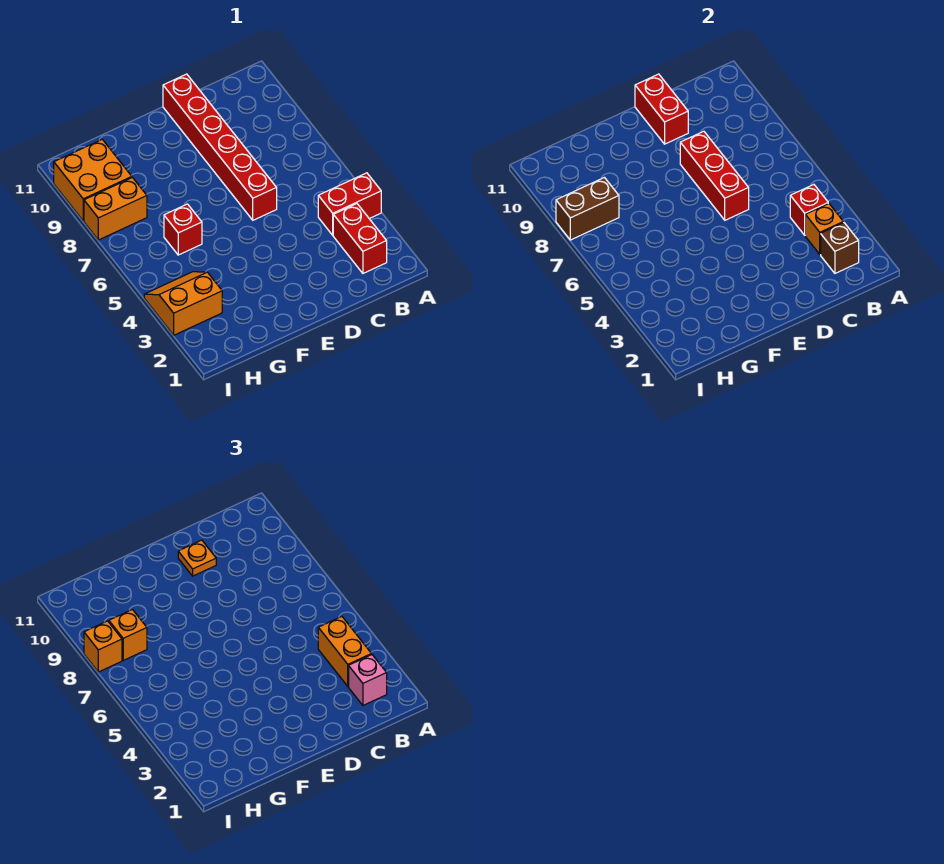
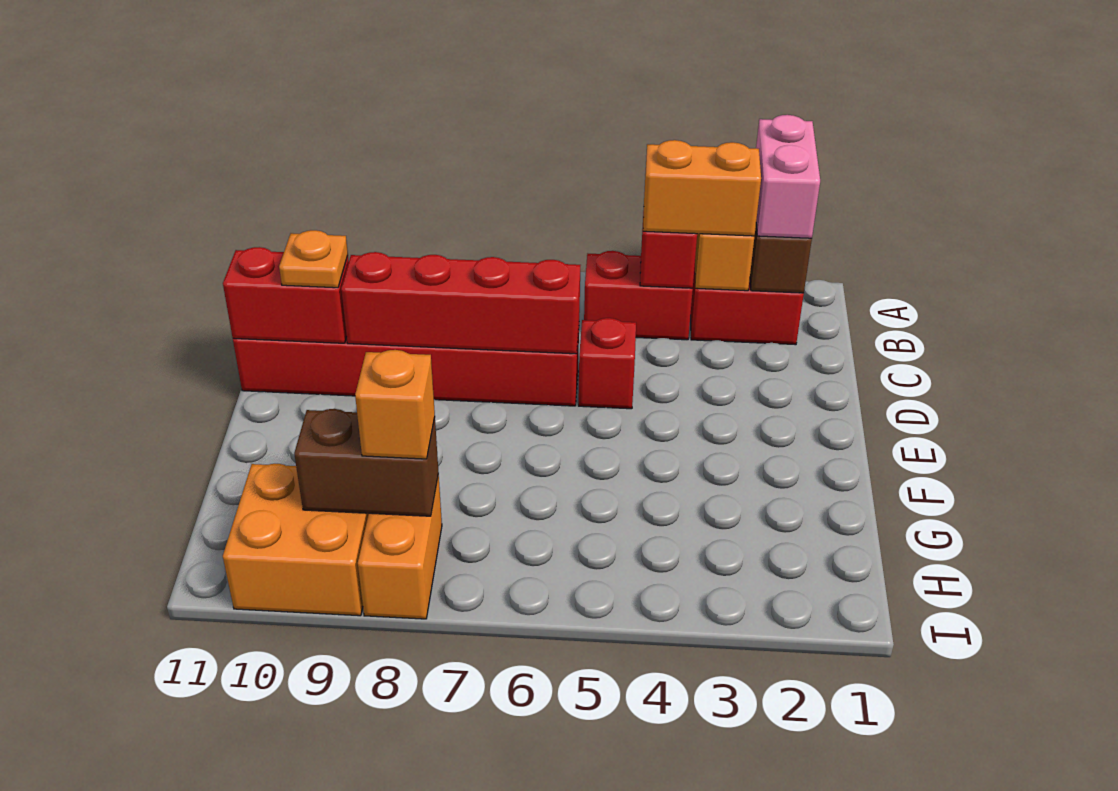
red 1x2 brick [318,173,381,235] -> red 1x2 brick turned to [584,251,693,340]
pink 1x1 brick [349,655,387,705] -> pink 1x2 brick [756,115,820,238]
red 1x3 brick [680,131,749,220] -> red 1x4 brick [341,252,580,354]
red 1x1 brick [164,204,202,255] -> red 1x1 brick moved to [578,318,636,409]
orange 2x2 slope [144,272,222,335] -> none
brown 1x2 brick [556,178,619,240] -> brown 1x2 brick turned to [294,409,439,516]
orange 1x1 brick [84,621,122,672] -> none

